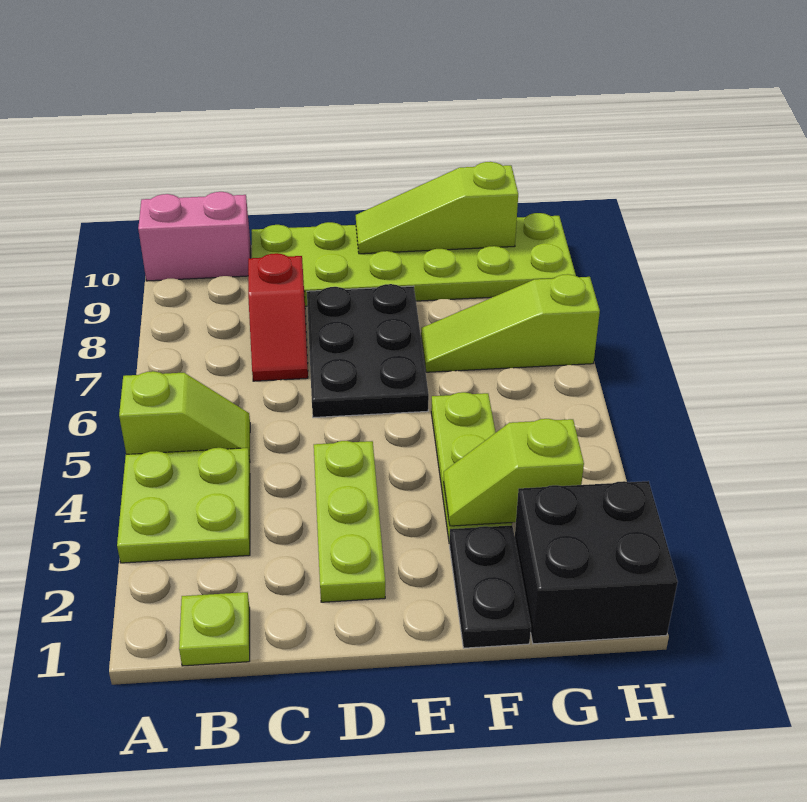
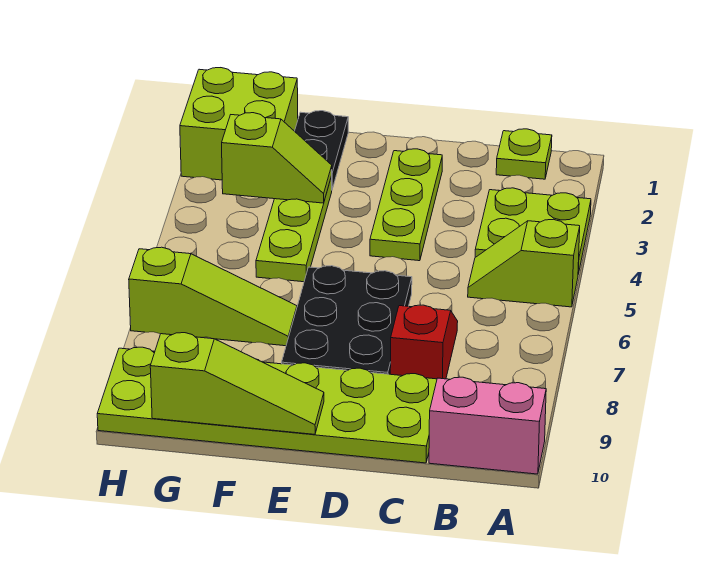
black 2x2 brick [515,481,678,644] -> lime 2x2 brick [180,68,298,180]

